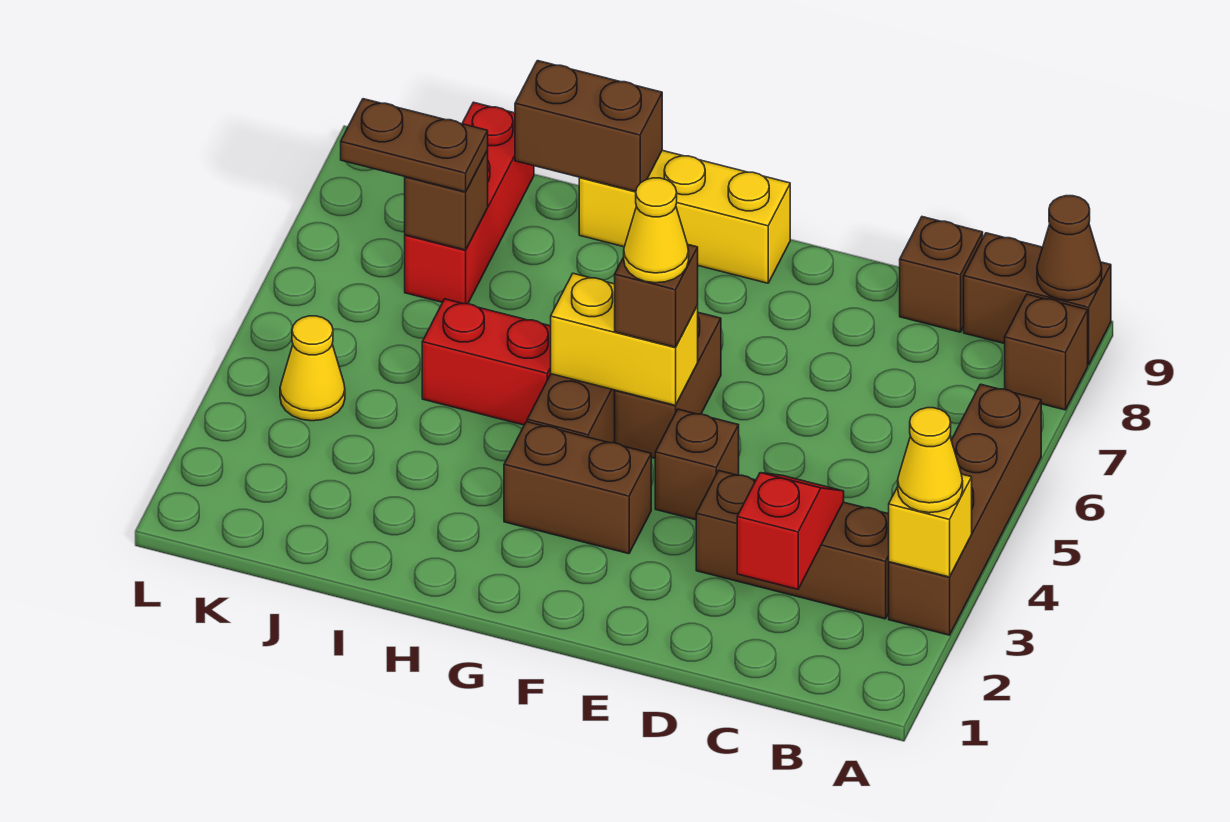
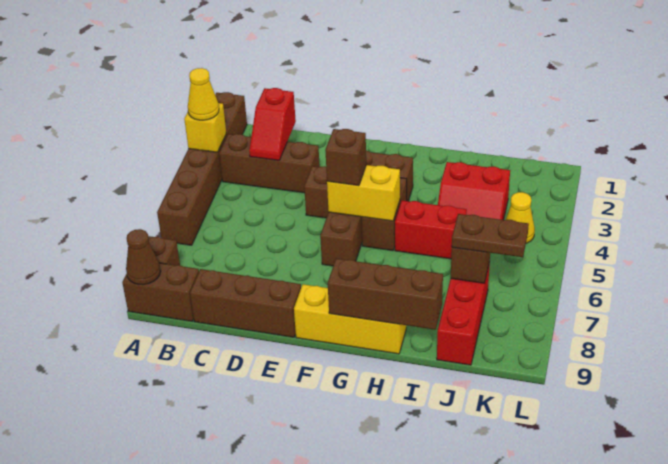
brown 1x4 brick [889,384,1041,635] -> brown 1x6 brick [157,92,247,245]
brown 1x1 brick [900,217,983,332] -> brown 1x3 brick [190,269,301,337]
yellow 1x1 cone [624,178,689,283] -> none
brown 1x2 brick [515,61,662,192] -> brown 1x3 brick [328,259,443,330]
none -> red 2x2 slope [438,162,510,220]

